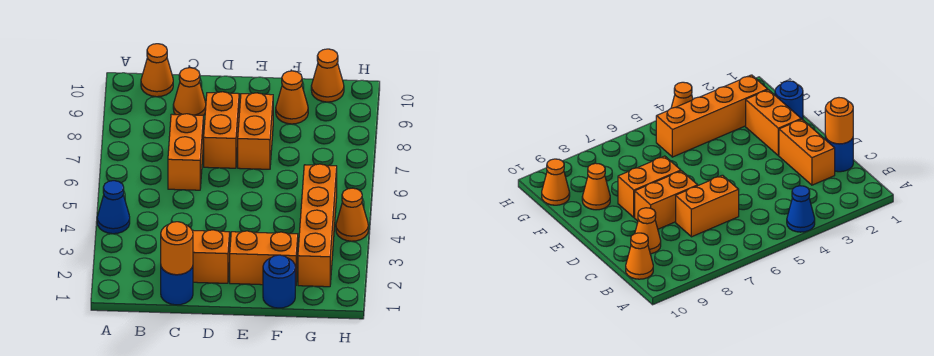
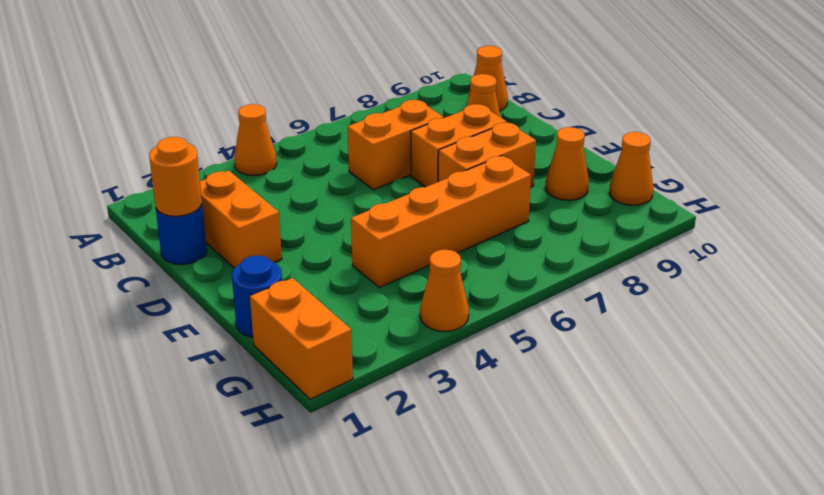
blue 1x1 cone [97,181,130,234] -> orange 1x1 cone [234,104,277,175]
orange 1x2 brick [230,231,298,286] -> orange 1x2 brick moved to [250,278,353,399]
orange 1x4 brick [298,164,337,287] -> orange 1x4 brick moved to [351,156,531,288]

